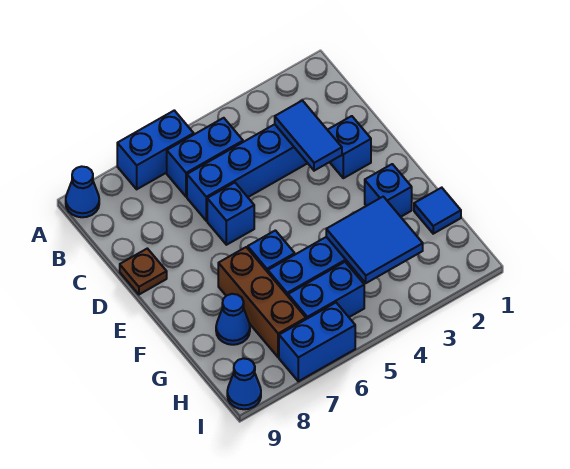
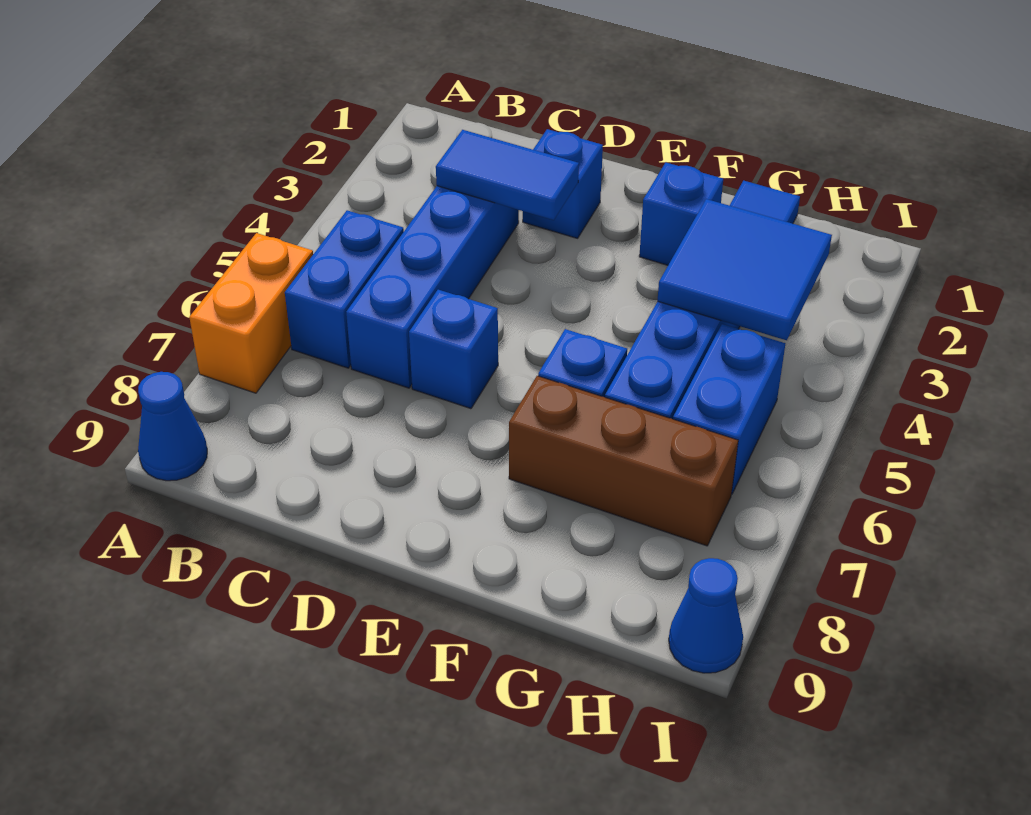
blue 1x2 brick [117,110,194,189] -> orange 1x2 brick [189,233,313,393]
brown 1x1 plate [120,248,167,294] -> none
blue 1x1 cone [216,294,250,345] -> none
blue 1x2 brick [279,303,355,381] -> none

